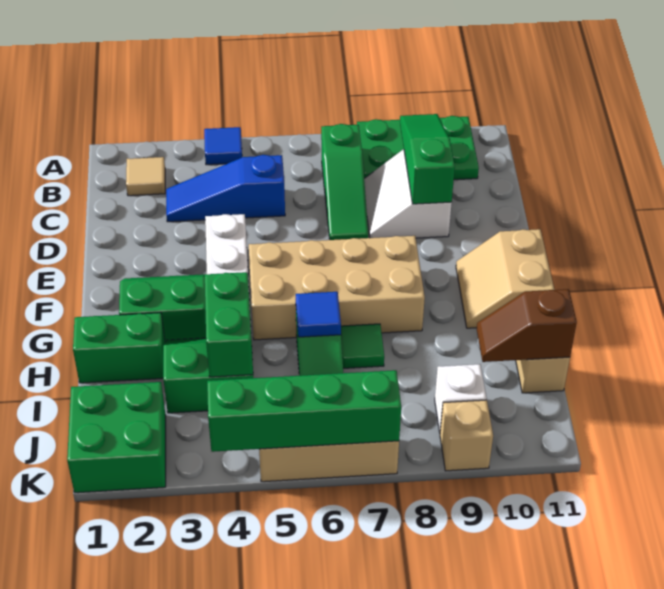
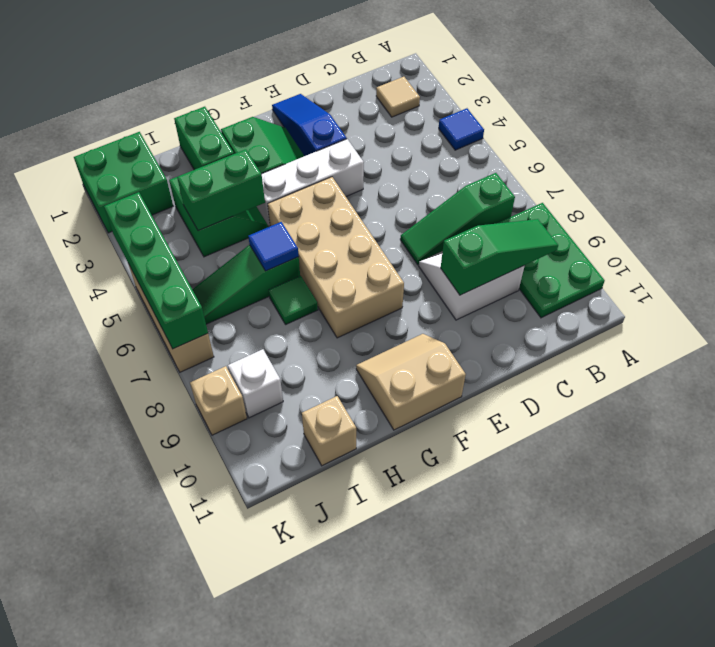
blue 1x3 slope [166,155,285,222] -> blue 1x3 slope moved to [272,94,347,156]
brown 1x2 slope [477,289,577,362] -> none

